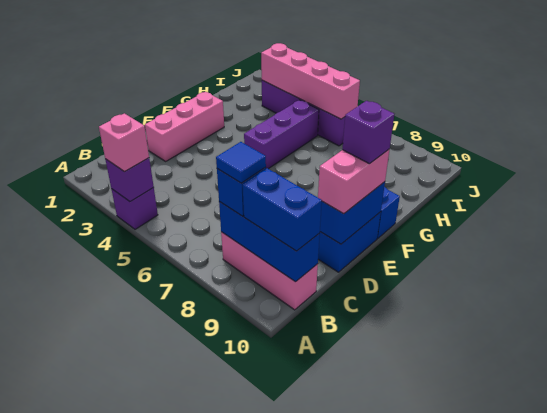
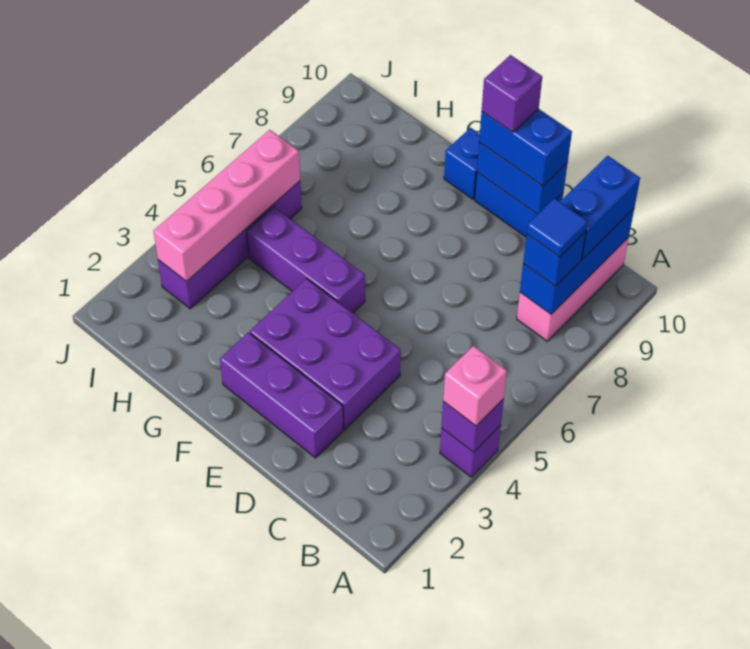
pink 1x3 brick [145,92,224,161] -> purple 1x3 brick [220,332,343,458]
none -> purple 2x3 brick [250,279,401,429]
pink 1x2 brick [318,149,390,214] -> blue 1x2 brick [479,109,572,186]

